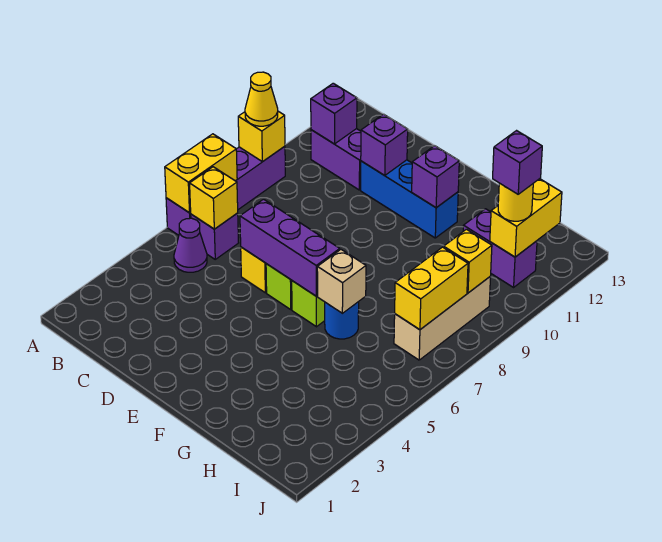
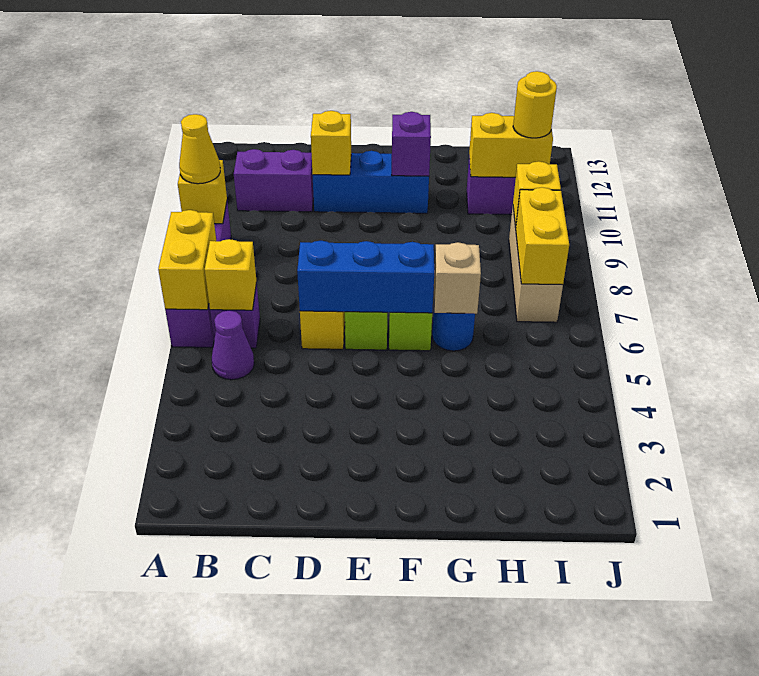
purple 1x1 brick [311,83,357,144] -> none
purple 1x3 brick [240,199,340,296] -> blue 1x3 brick [297,241,434,313]
purple 1x1 brick [361,114,408,176] -> yellow 1x1 brick [311,111,351,175]
yellow 1x2 brick [490,179,562,257] -> yellow 1x2 brick turned to [469,113,553,177]
purple 1x1 brick [493,131,542,194] -> none

